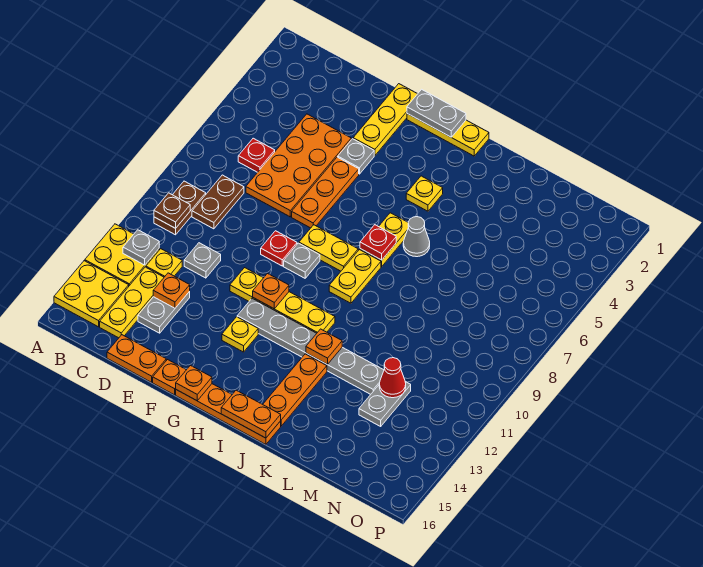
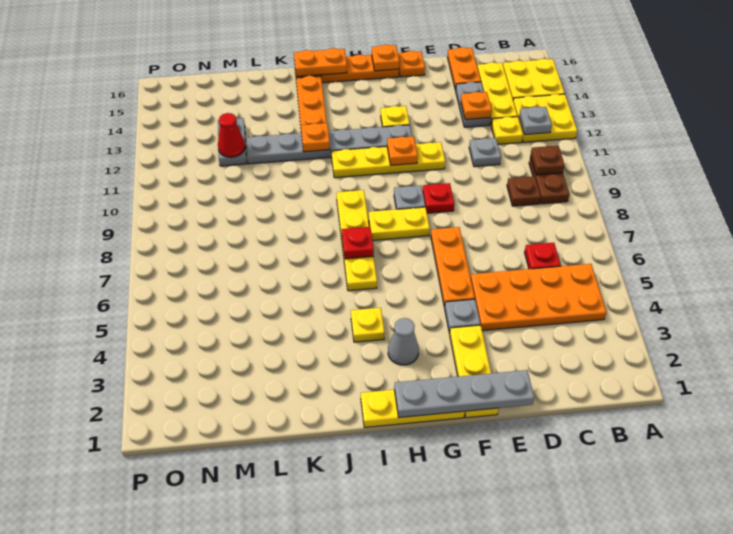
brown 1x2 plate [192,175,244,229] -> brown 1x1 plate [507,176,541,206]
orange 2x4 plate [246,114,351,217] -> orange 2x4 plate turned to [471,264,607,331]
orange 1x2 plate [107,335,166,382] -> orange 1x2 plate turned to [447,47,481,90]
grey 1x2 plate [407,89,466,137] -> grey 1x4 plate [394,370,534,418]
grey 1x1 cone [403,217,430,257] -> grey 1x1 cone moved to [388,318,419,365]

